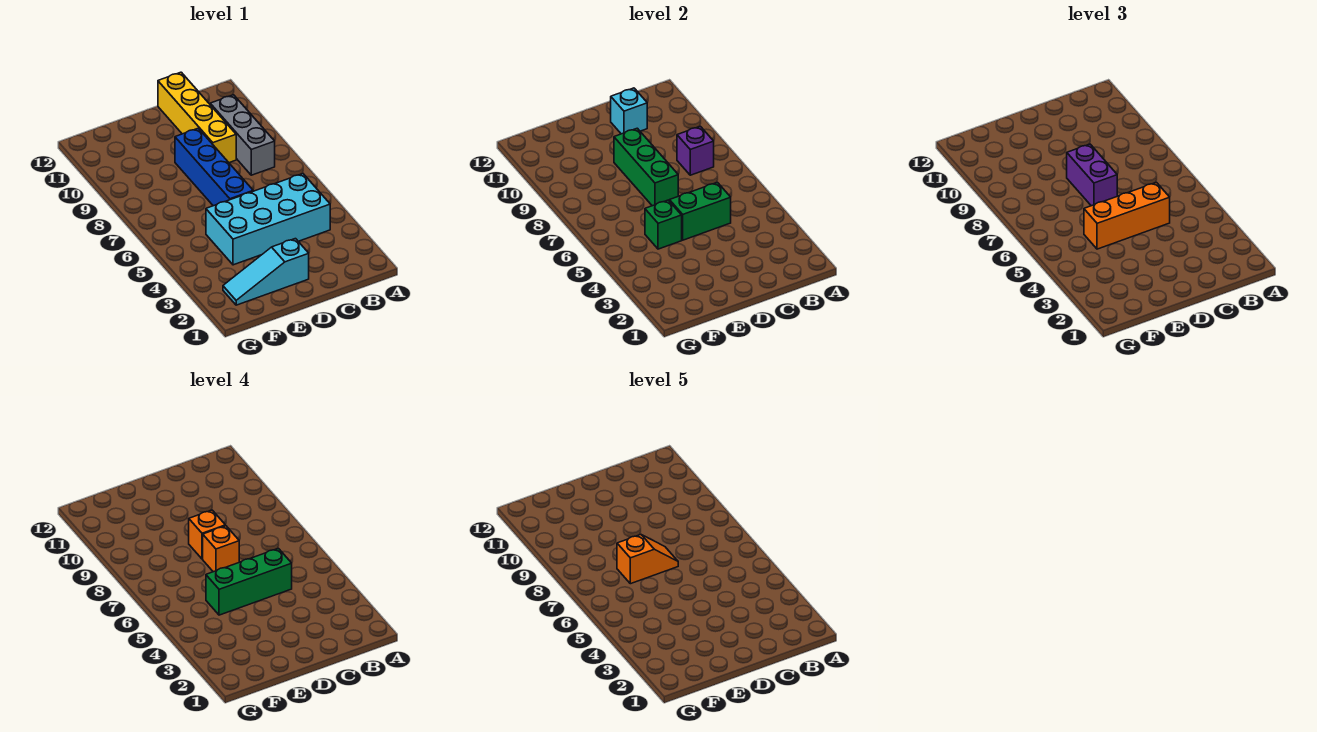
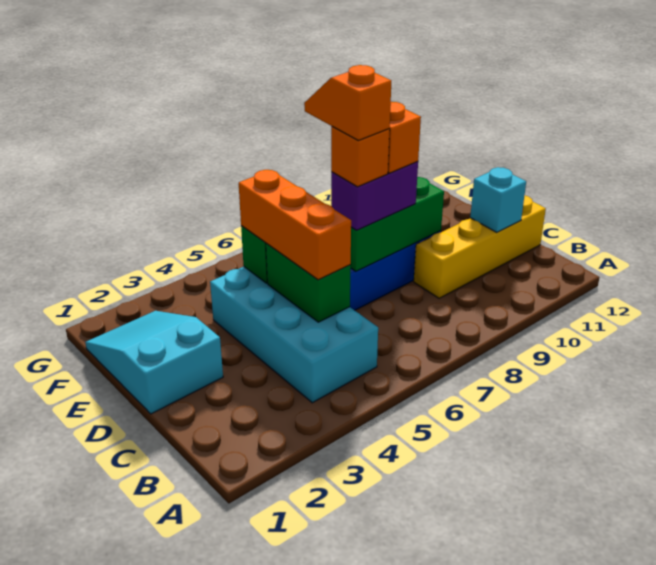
grey 1x3 brick [210,95,275,175] -> none
purple 1x1 brick [677,126,714,175] -> none
green 1x3 brick [206,548,292,615] -> none
cyan 1x3 slope [223,239,309,305] -> cyan 2x3 slope [85,311,223,414]
orange 1x2 slope [617,535,678,584] -> orange 1x2 slope turned to [304,65,391,141]

